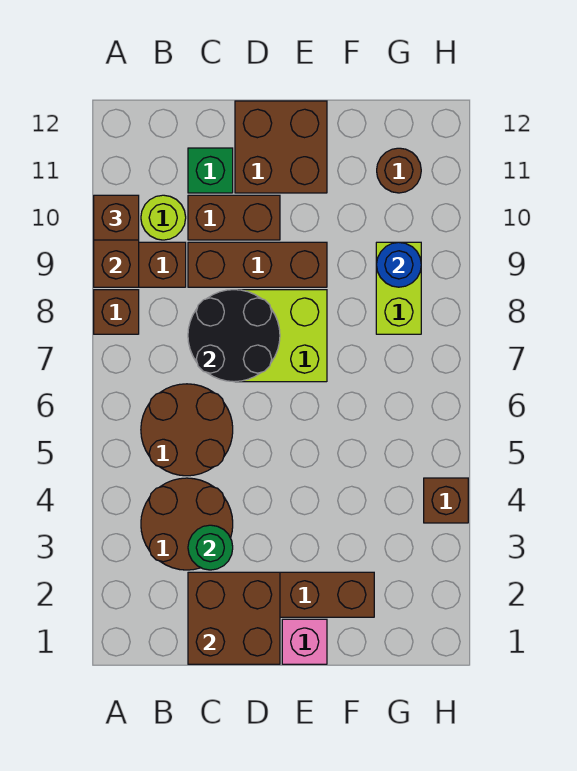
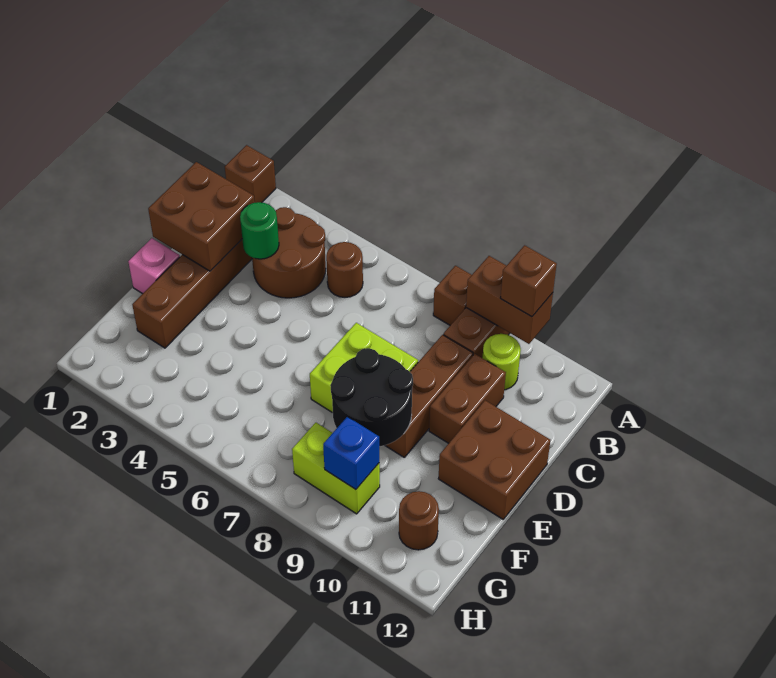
brown 2x2 round brick [141,384,233,476] -> brown 1x1 round brick [326,242,363,297]
black 2x2 round brick [188,290,280,382] -> black 2x2 round brick moved to [330,348,413,446]
green 1x1 brick [188,148,233,193] -> none
blue 1x1 round brick [377,242,421,287] -> blue 1x1 brick [323,417,379,489]
brown 1x1 brick [424,478,468,523] -> brown 1x1 brick moved to [225,145,276,203]

